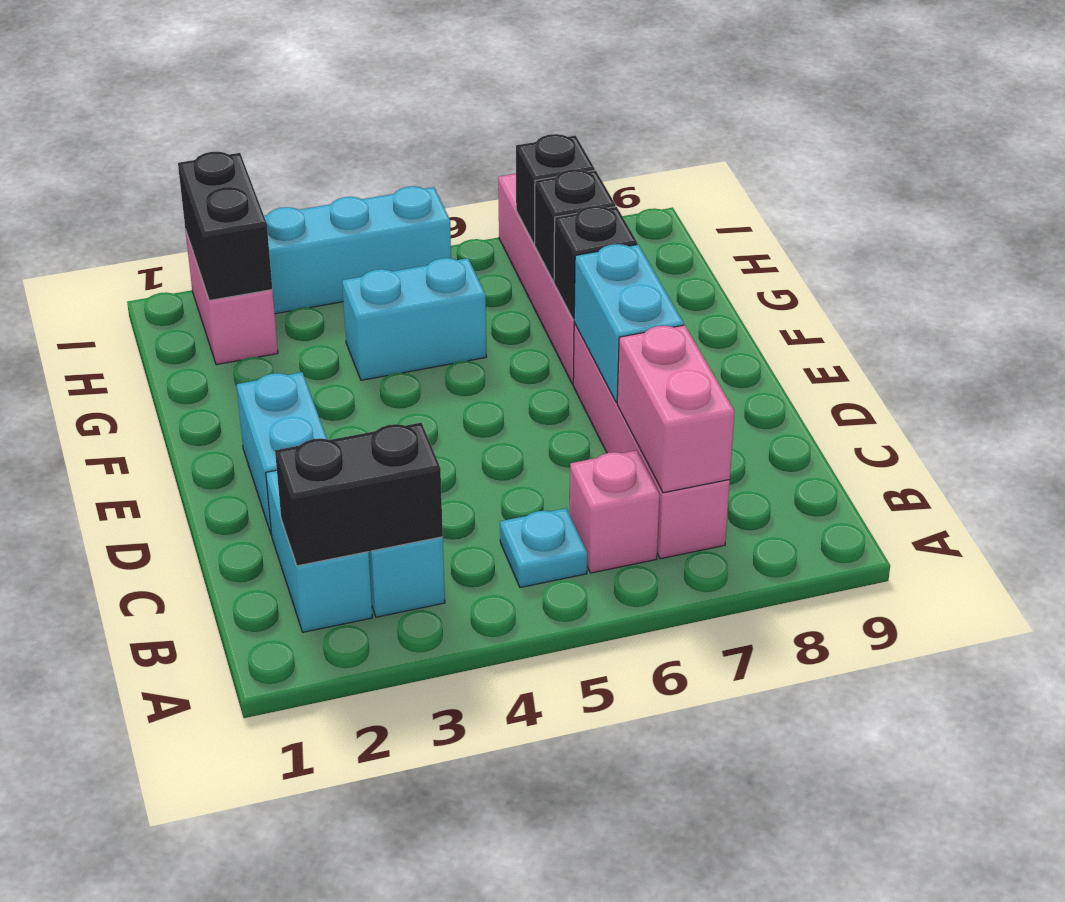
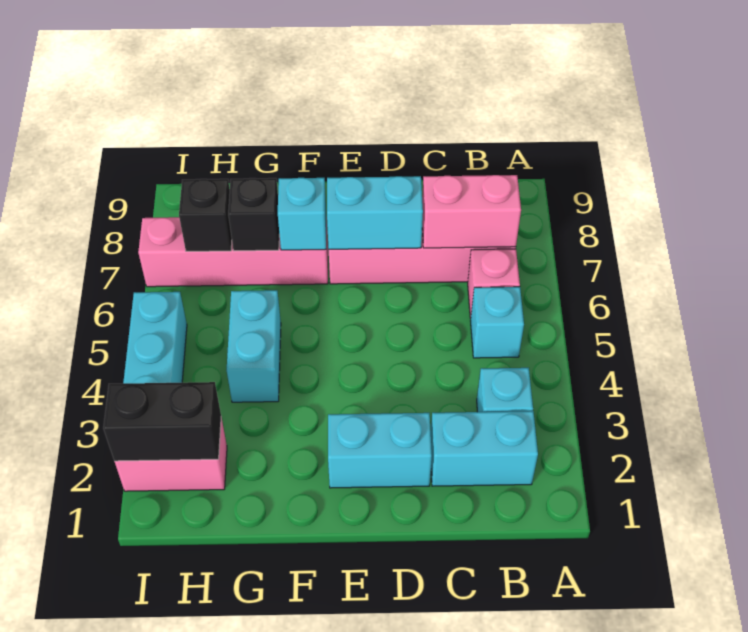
black 1x2 brick [275,423,443,566] -> none
cyan 1x1 plate [500,508,587,588] -> cyan 1x1 brick [471,287,524,358]
black 1x1 brick [554,206,637,320] -> cyan 1x1 brick [278,178,326,250]

